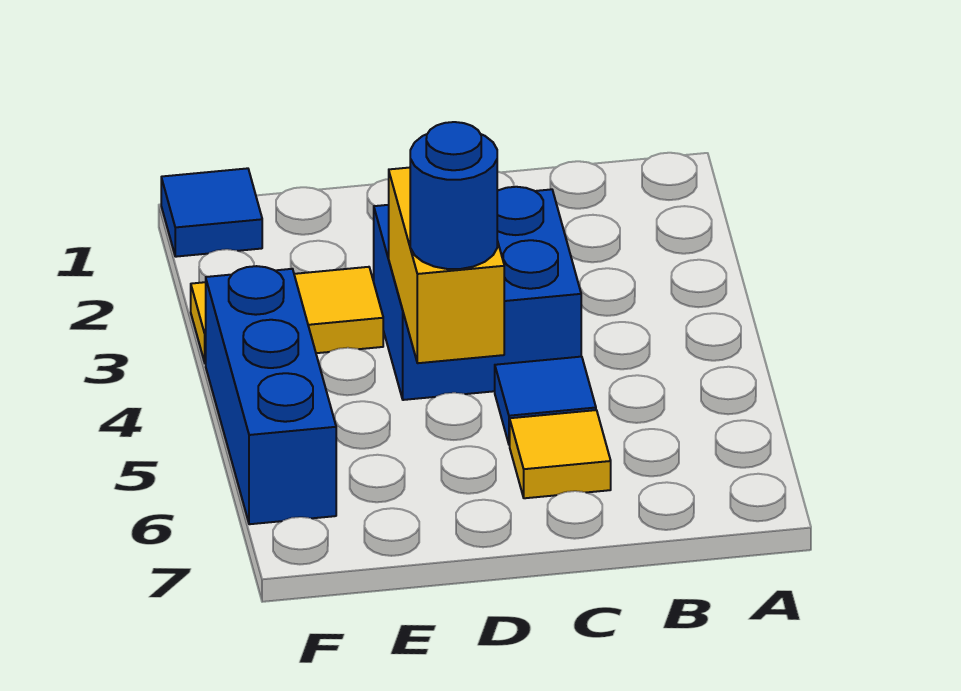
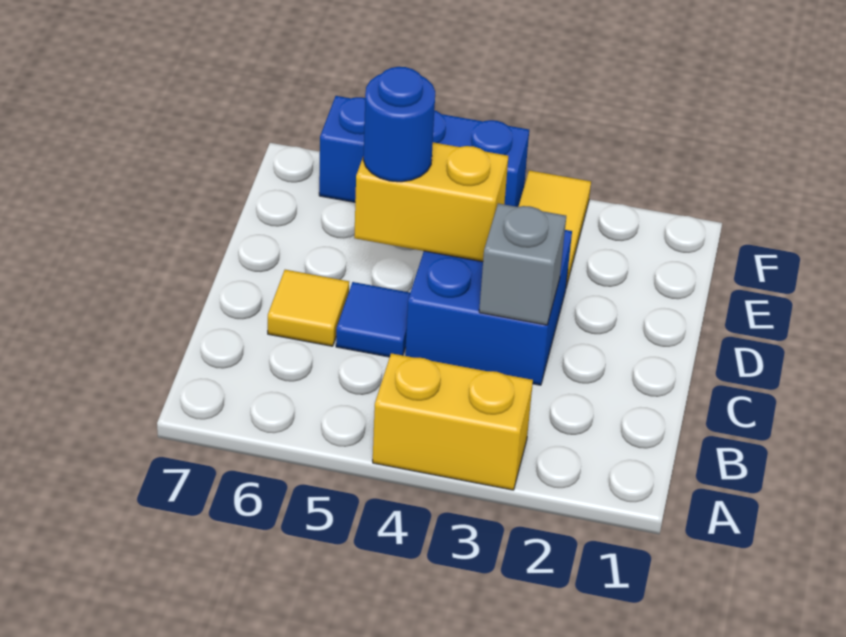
none -> yellow 1x2 brick [373,353,533,490]
none -> grey 1x1 brick [479,203,566,325]
blue 1x1 tile [161,168,262,257] -> none

